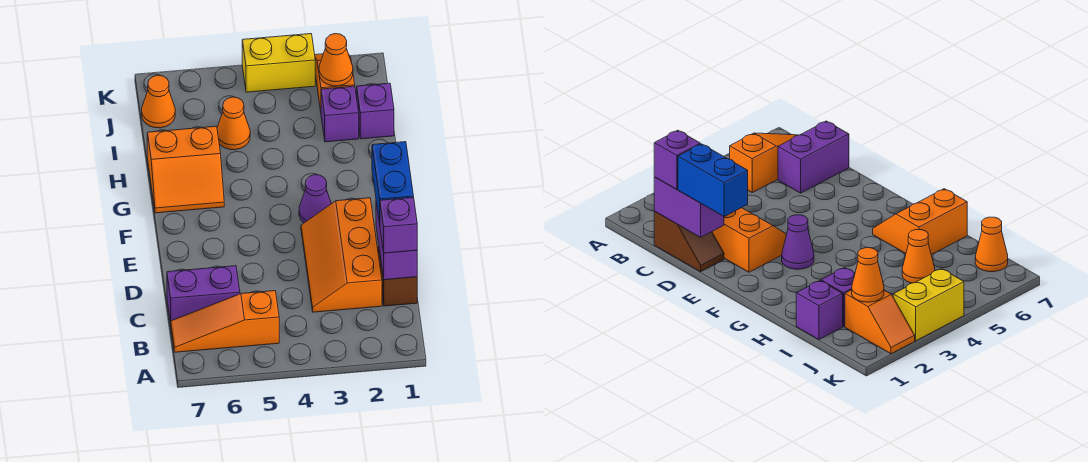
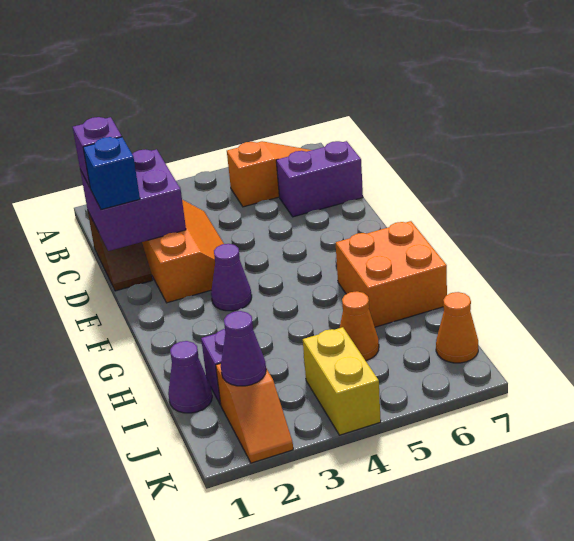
purple 1x2 brick [376,202,417,280] -> purple 2x2 brick [80,149,186,251]
blue 1x2 brick [372,142,414,224] -> blue 1x1 brick [83,137,140,210]
orange 2x2 slope [147,126,224,213] -> orange 2x2 brick [336,221,447,327]
purple 1x1 brick [357,83,394,139] -> purple 1x1 cone [168,341,212,413]
orange 1x1 cone [319,34,353,86] -> purple 1x1 cone [221,311,266,386]
yellow 1x2 brick [242,34,315,92] -> yellow 1x2 brick turned to [303,327,381,435]

